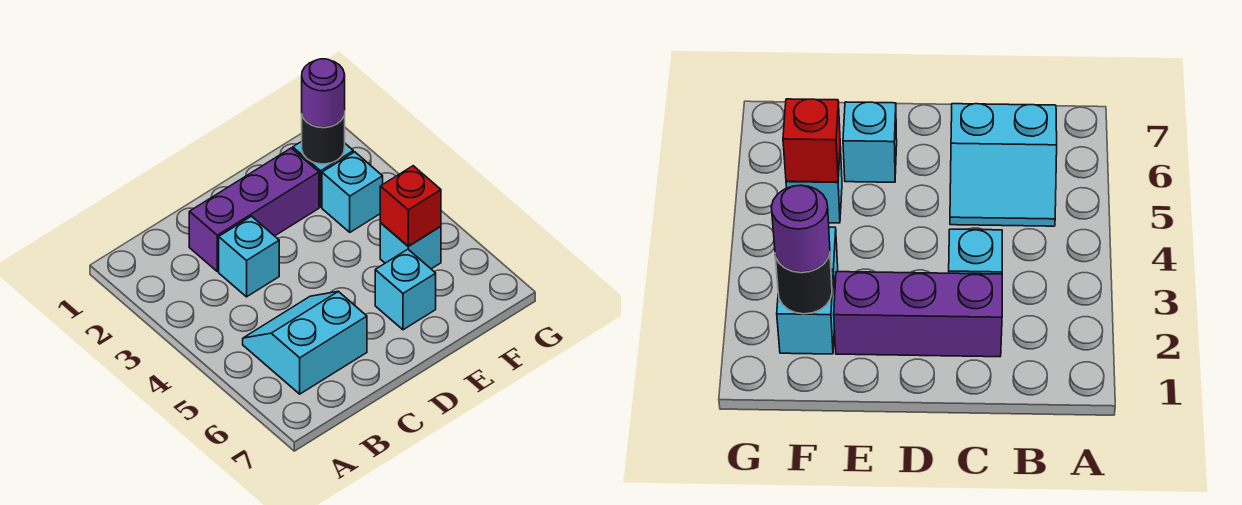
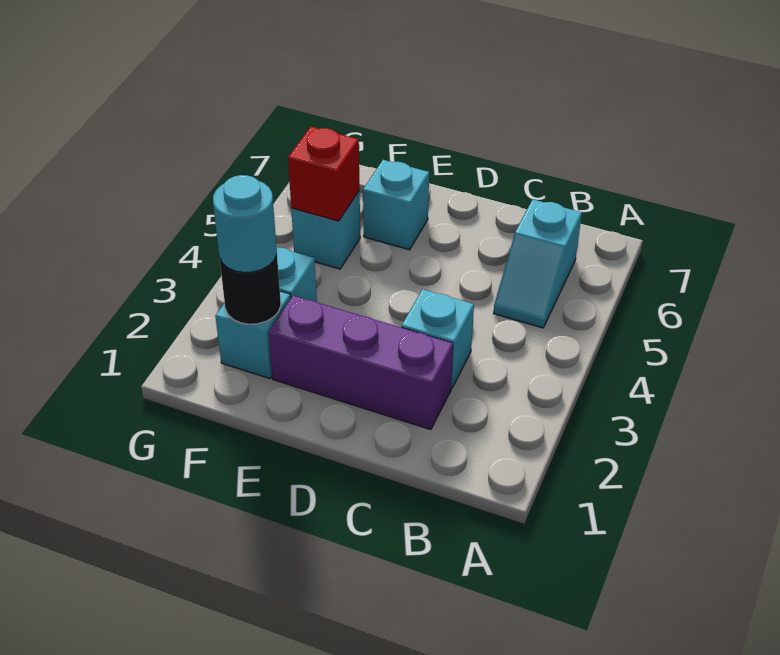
cyan 2x2 slope [243,291,367,394] -> cyan 1x2 slope [494,199,582,328]
purple 1x1 round brick [302,59,345,127] -> cyan 1x1 round brick [213,175,277,273]

